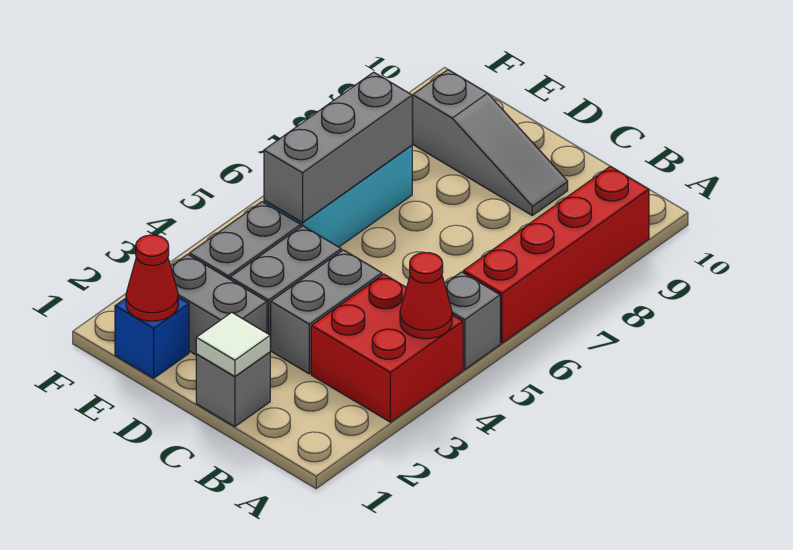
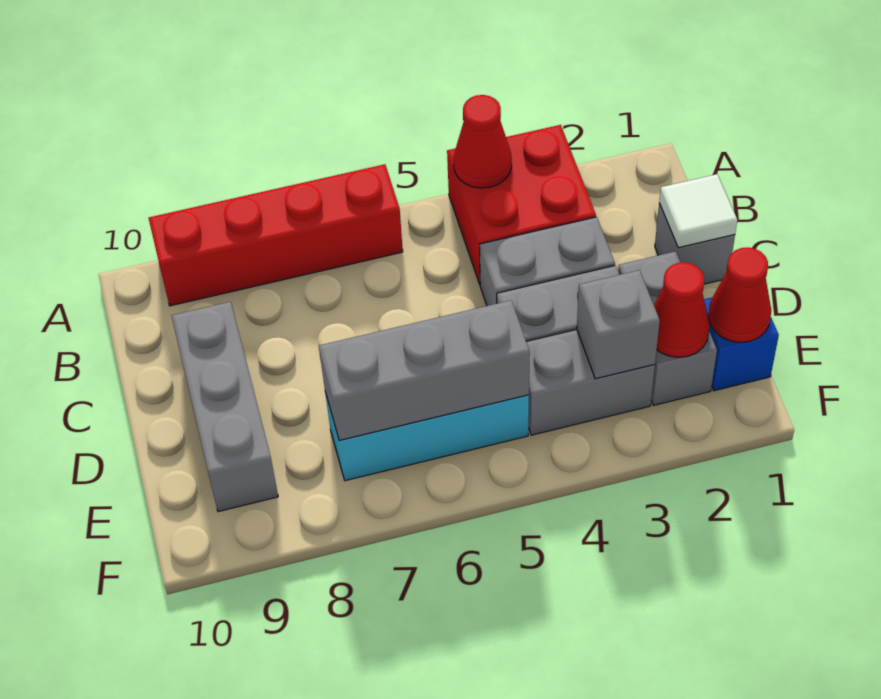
grey 1x1 brick [445,272,500,369] -> grey 1x1 brick moved to [577,270,660,379]
grey 1x3 slope [412,70,568,215] -> grey 1x3 brick [172,302,278,512]
none -> red 1x1 cone [654,262,710,357]

